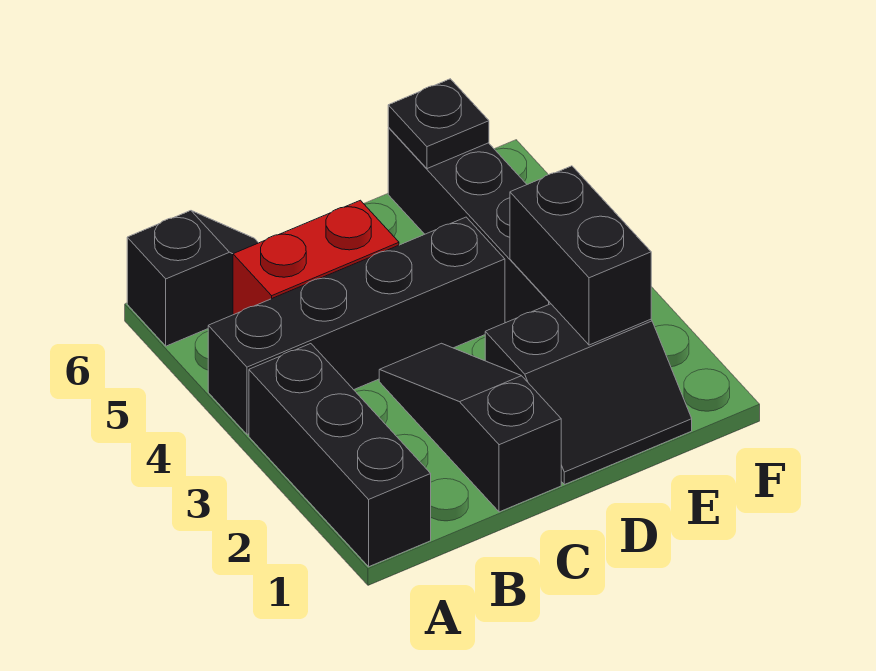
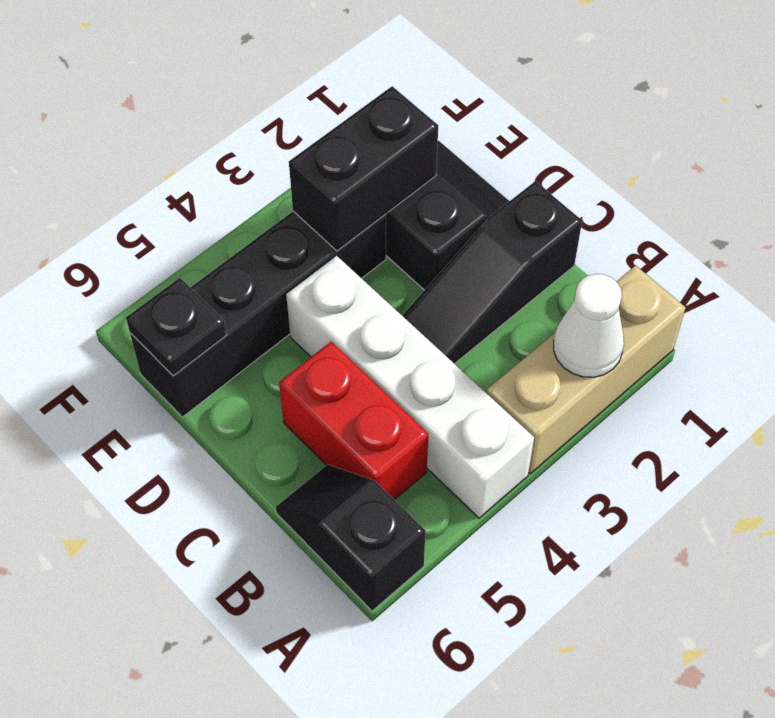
black 1x3 brick [249,344,431,567] -> tan 1x3 brick [487,266,685,474]
none -> white 1x1 cone [554,274,624,377]
black 1x4 brick [208,217,505,434] -> white 1x4 brick [286,256,534,518]

